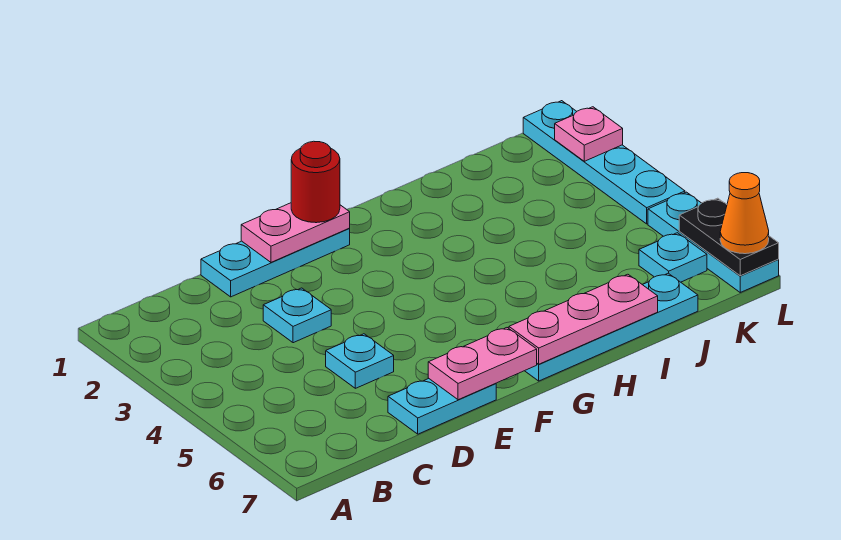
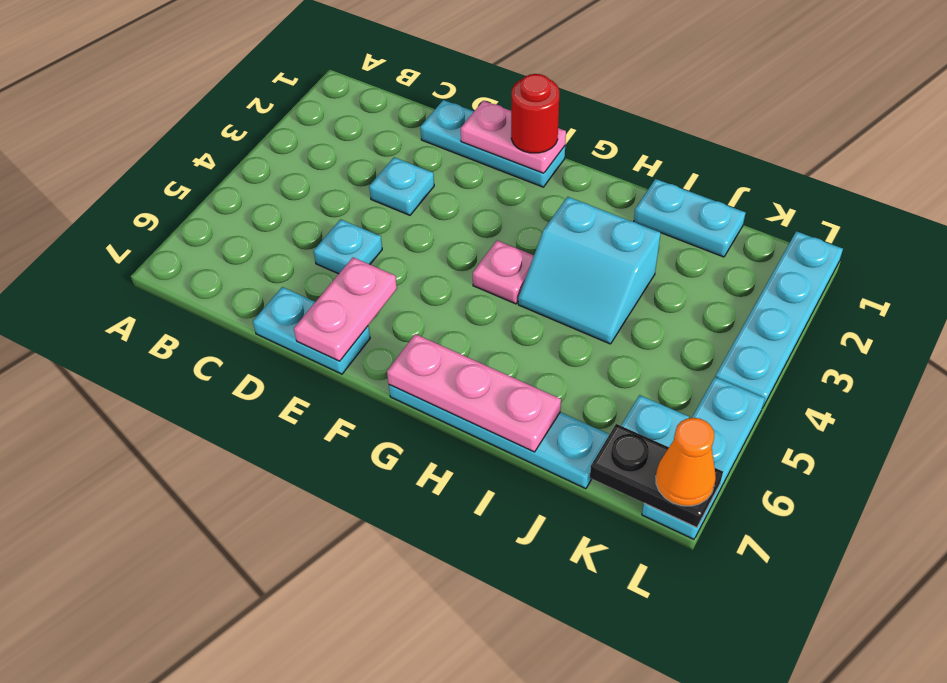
pink 1x2 plate [428,328,537,400] -> pink 1x2 plate turned to [294,257,397,361]
none -> cyan 2x2 slope [518,197,661,344]
none -> cyan 1x2 plate [634,179,746,257]
pink 1x1 plate [555,107,623,161] -> pink 1x1 plate moved to [473,240,534,304]
black 1x2 plate [679,198,779,276] -> black 1x2 plate turned to [590,424,723,528]

